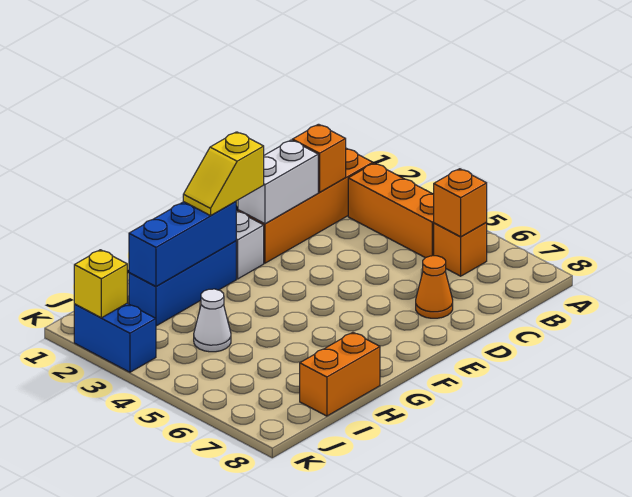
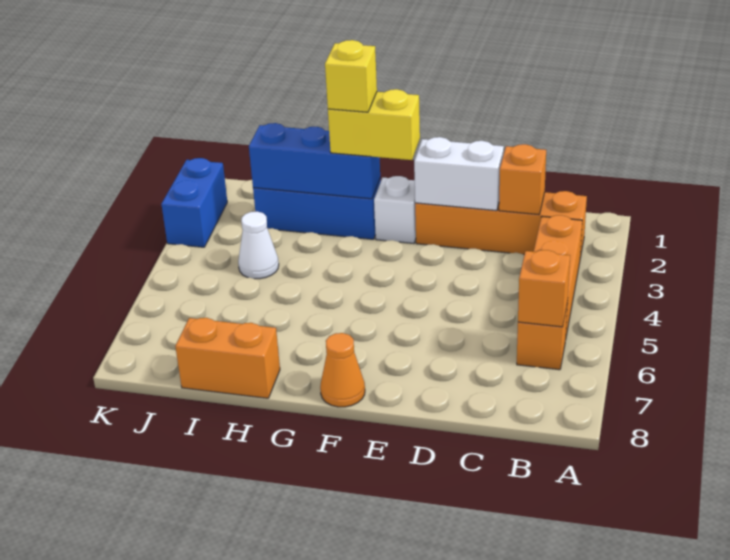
orange 1x1 cone [416,256,453,318] -> orange 1x1 cone moved to [320,333,365,407]
yellow 1x2 slope [183,132,264,216] -> yellow 1x2 brick [328,89,420,160]
yellow 1x1 brick [74,250,127,318] -> yellow 1x1 brick moved to [325,40,377,112]

